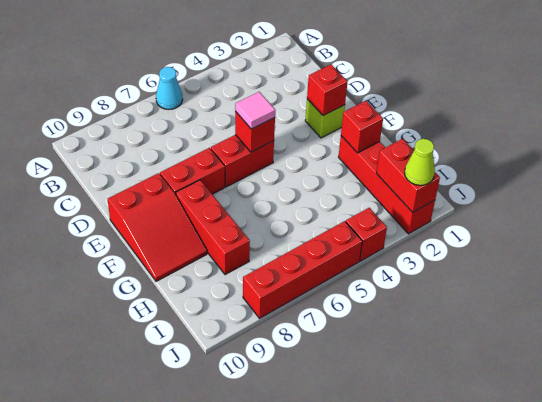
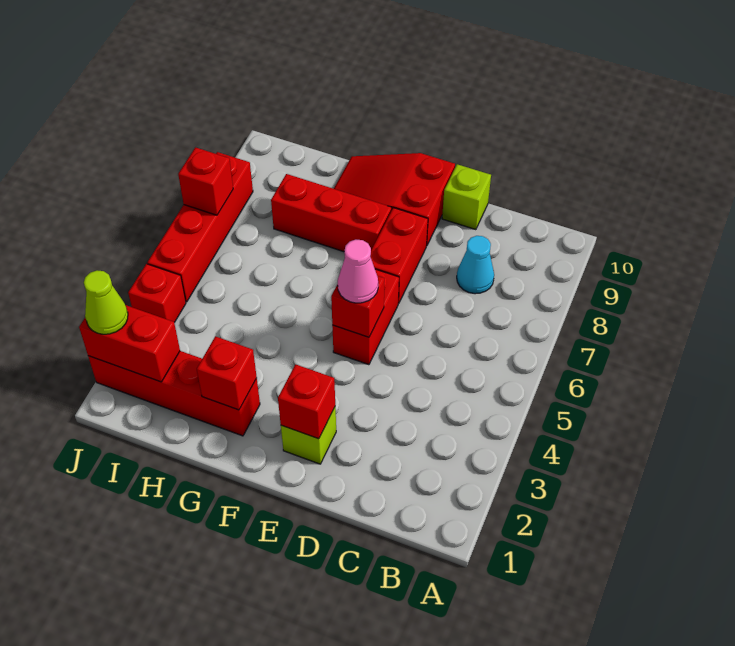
cyan 1x1 cone [156,67,183,110] -> cyan 1x1 cone moved to [457,236,494,294]
none -> lime 1x1 brick [442,164,491,230]
pink 1x1 tile [235,92,275,129] -> pink 1x1 cone [338,240,378,303]
none -> red 1x1 brick [178,147,233,215]

